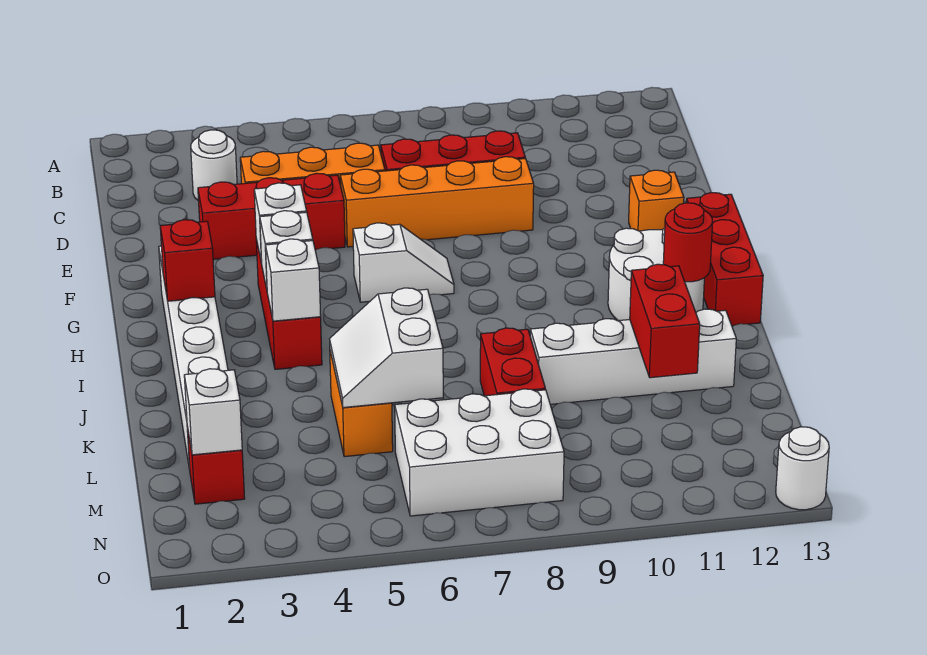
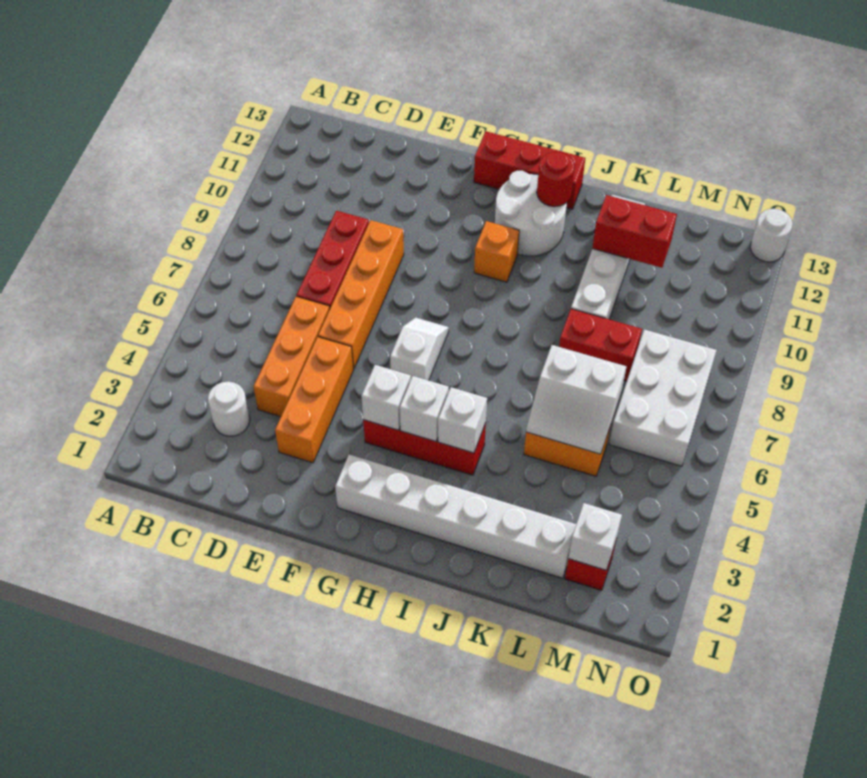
red 1x3 brick [198,173,345,259] -> orange 1x3 brick [275,337,353,463]
orange 1x1 brick [629,170,684,231] -> orange 1x1 brick moved to [474,221,519,282]
red 1x1 brick [160,220,215,301] -> none

